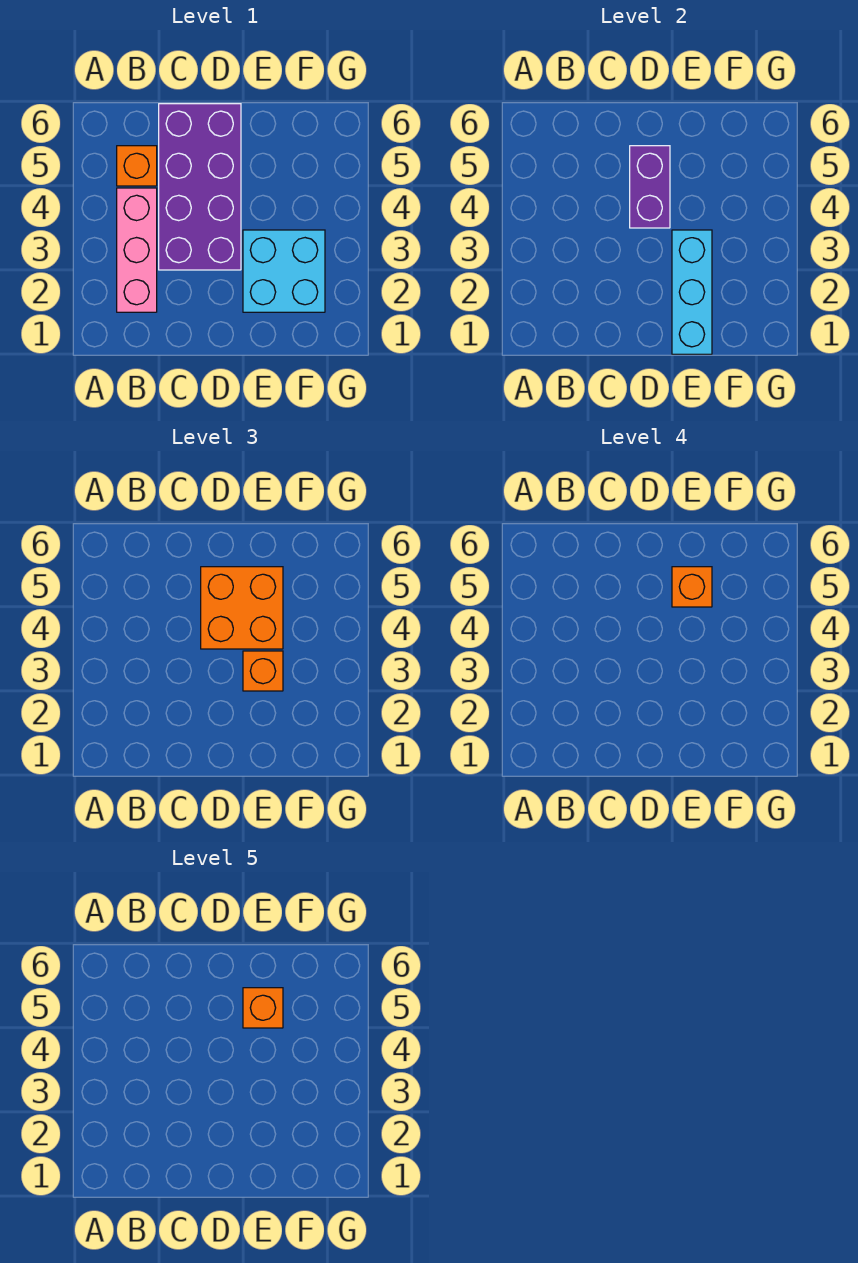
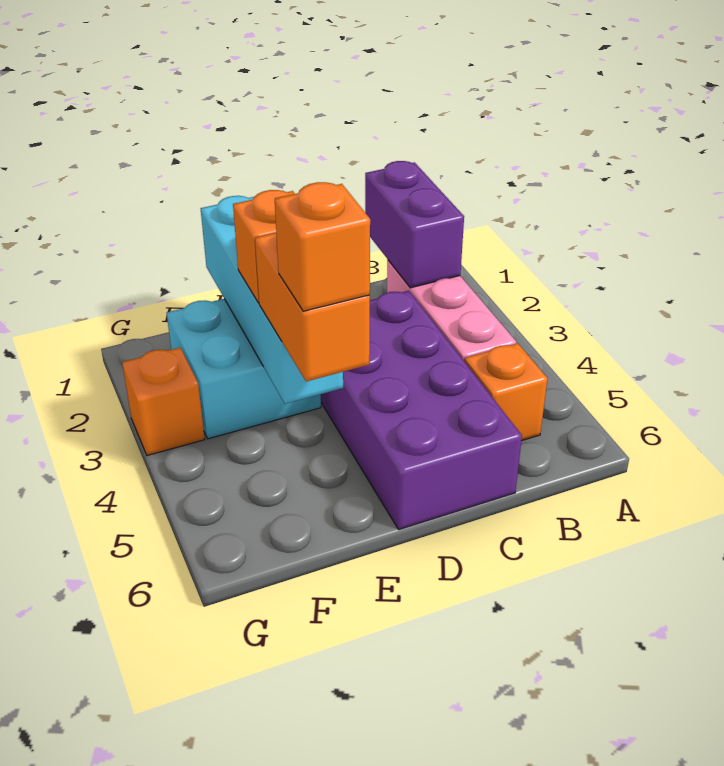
purple 1x2 brick [630,146,670,228] -> purple 1x2 brick moved to [365,161,464,288]
orange 2x2 brick [201,567,283,649] -> orange 1x2 brick [255,233,370,382]
cyan 1x3 brick [672,230,712,354] -> cyan 1x4 brick [201,196,343,404]
orange 1x1 brick [243,988,283,1028] -> orange 1x1 brick moved to [122,348,205,455]

